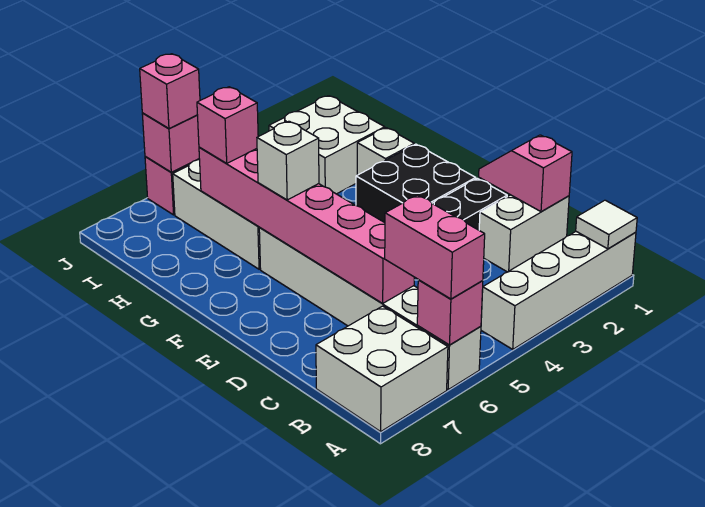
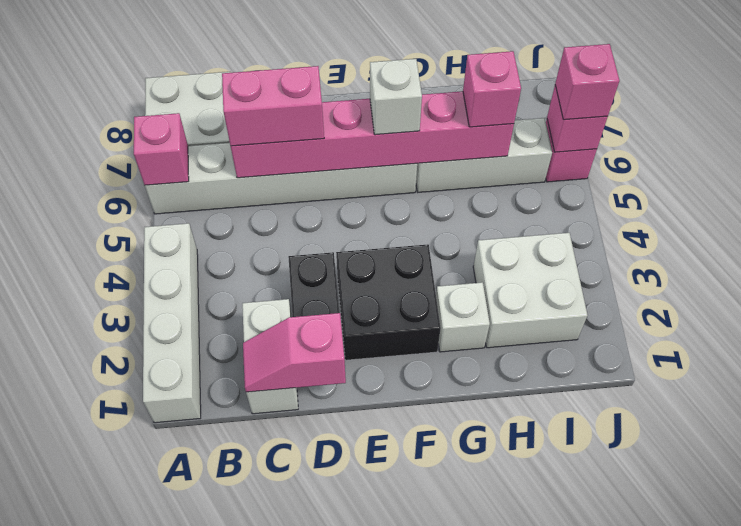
white 1x1 tile [576,200,637,249] -> none
pink 1x2 brick [385,195,485,299] -> pink 1x2 brick moved to [222,66,324,146]
pink 1x2 slope [479,135,572,212] -> pink 1x2 slope turned to [243,313,346,392]

